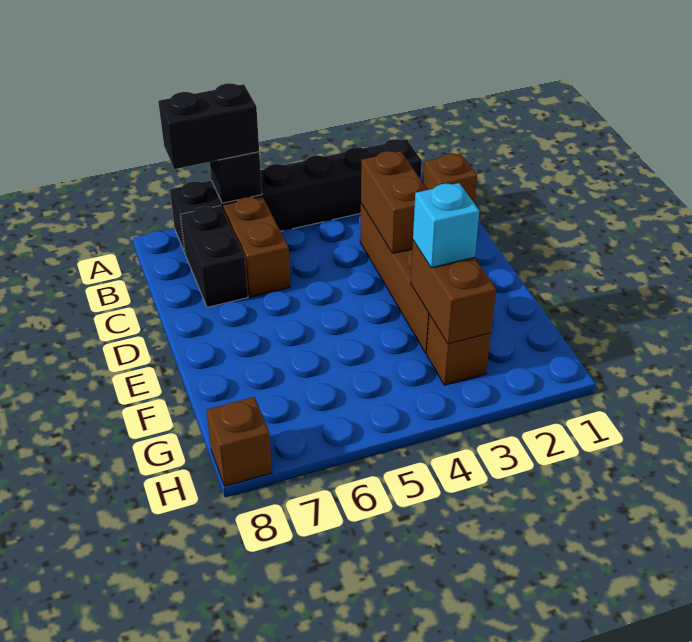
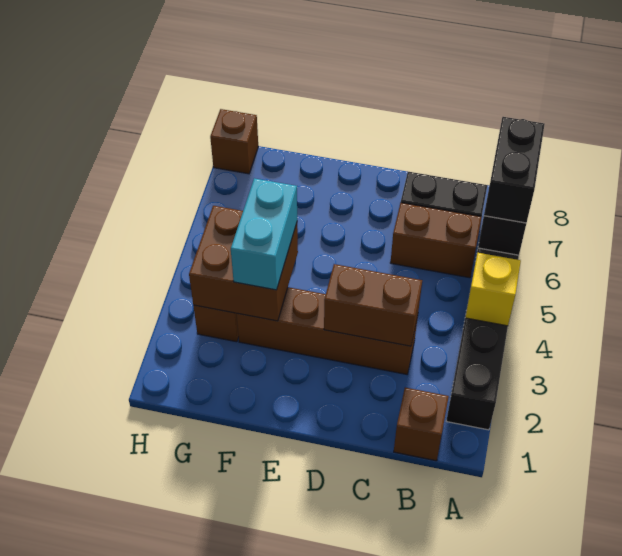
none -> yellow 1x1 brick [465,253,521,326]
brown 1x2 brick [411,241,496,344] -> brown 2x2 brick [189,206,298,321]
cyan 1x1 brick [413,183,479,268] -> cyan 1x2 brick [231,178,297,290]

